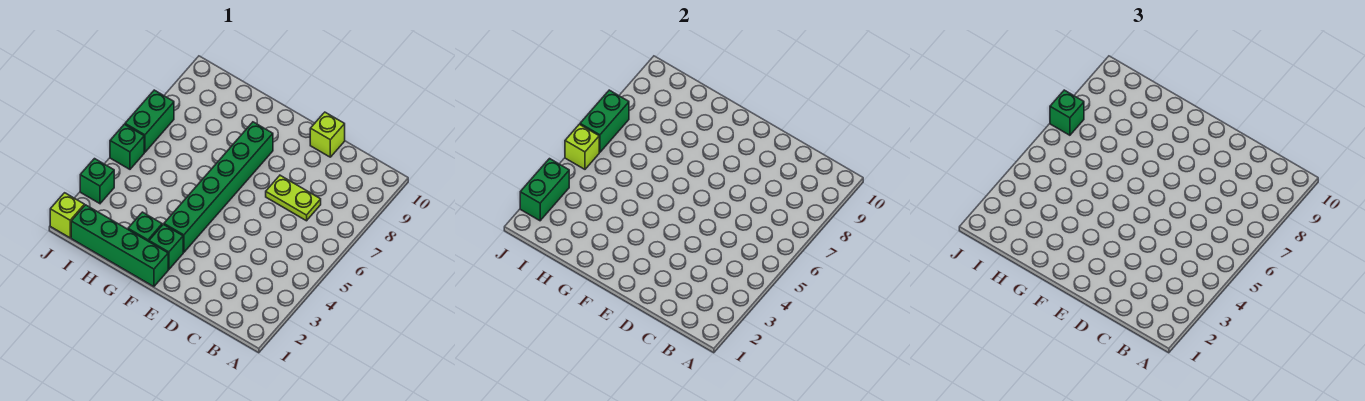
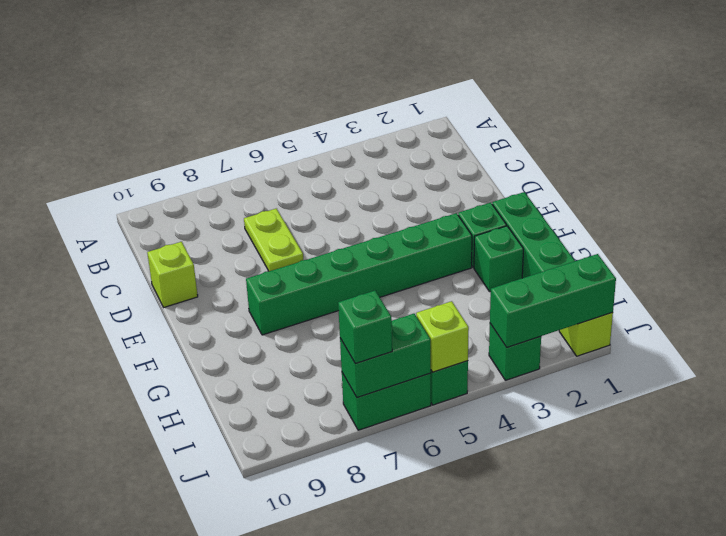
green 1x2 brick [520,159,569,221] -> green 1x3 brick [490,254,616,347]

